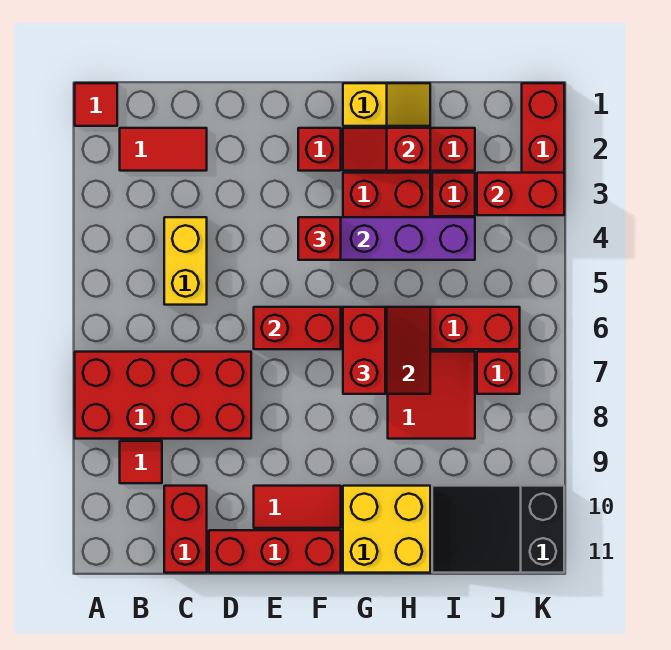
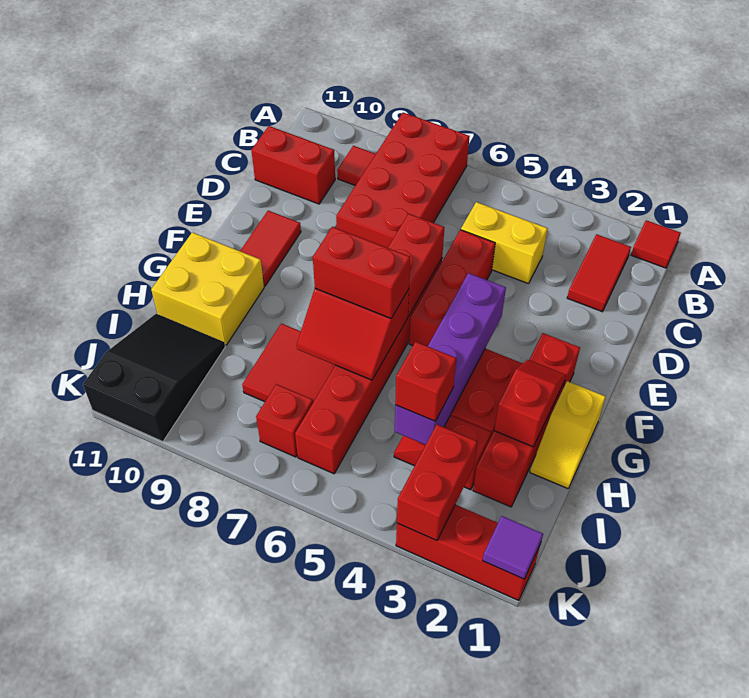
red 1x3 brick [209,530,341,573] -> red 1x3 brick moved to [409,230,495,346]
red 1x1 brick [298,217,341,260] -> red 1x1 brick moved to [395,342,456,421]
none -> purple 1x1 tile [483,516,543,579]

